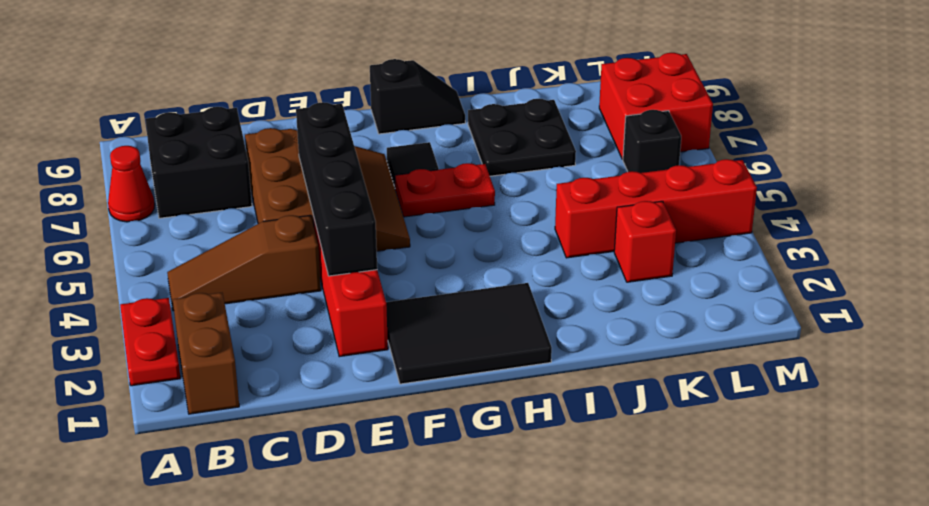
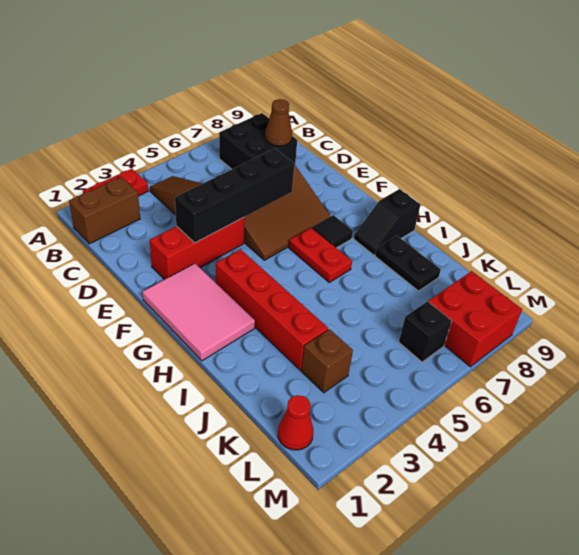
red 1x1 cone [108,146,155,222] -> red 1x1 cone moved to [278,395,313,450]
none -> brown 1x1 cone [265,99,292,146]
black 2x3 tile [386,283,552,384] -> pink 2x3 tile [142,263,255,361]
black 1x2 slope [370,59,465,134] -> black 1x2 slope turned to [354,189,420,255]
black 2x2 plate [468,99,576,176] -> black 1x2 plate [375,236,441,291]
red 1x4 brick [555,159,757,258] -> red 1x4 brick moved to [216,249,328,370]
red 1x1 brick [614,201,676,282] -> brown 1x1 brick [301,329,353,393]

